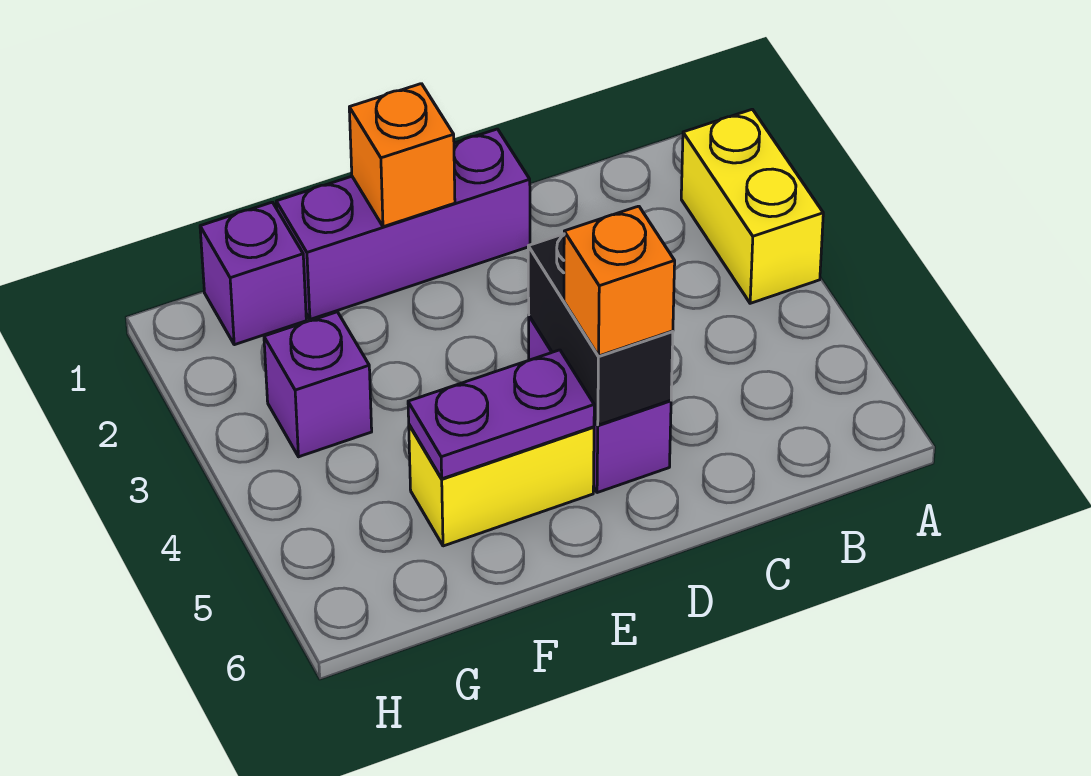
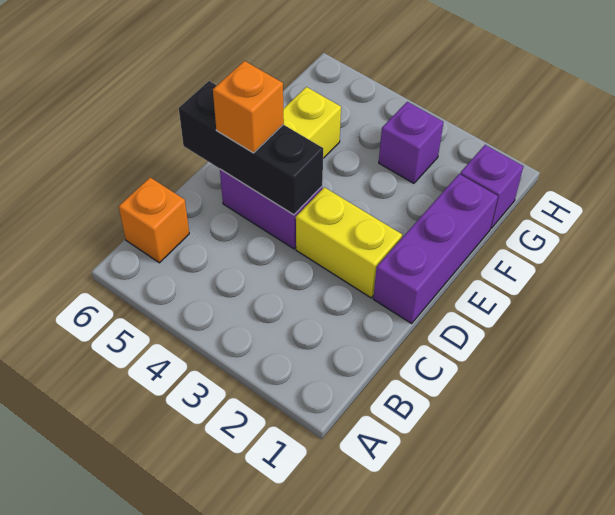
yellow 1x2 brick [681,109,823,303] -> yellow 1x2 brick moved to [296,187,402,298]
black 1x2 brick [528,234,673,425] -> black 1x3 brick [179,81,323,215]
orange 1x1 brick [349,84,455,227] -> orange 1x1 brick moved to [119,177,189,263]
purple 1x2 plate [408,350,594,479] -> none

